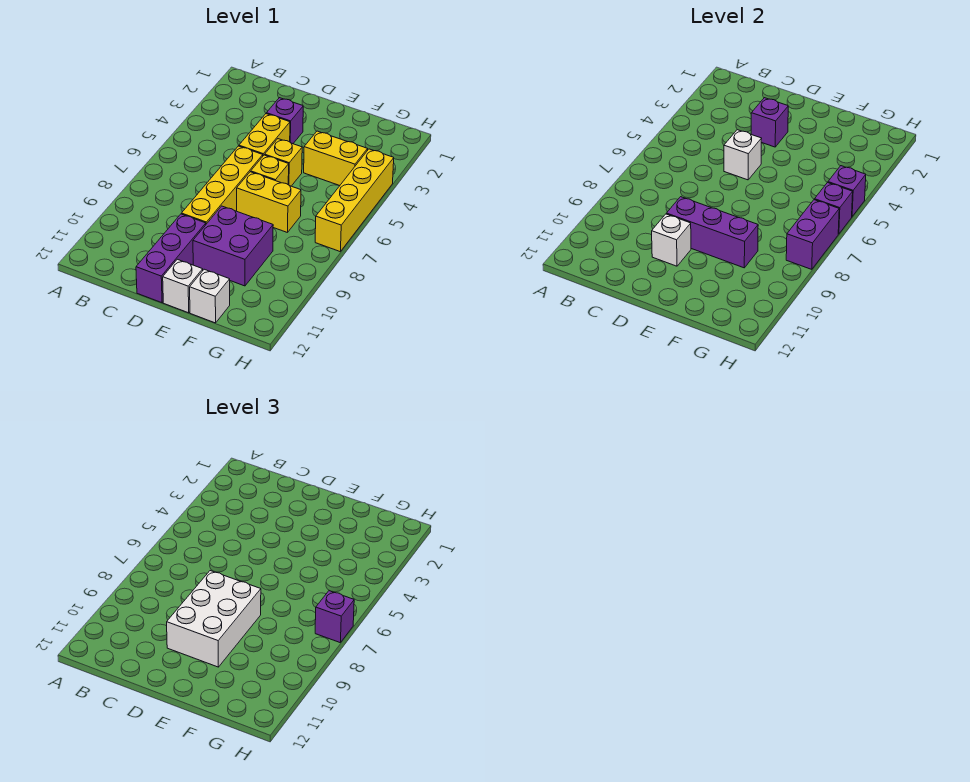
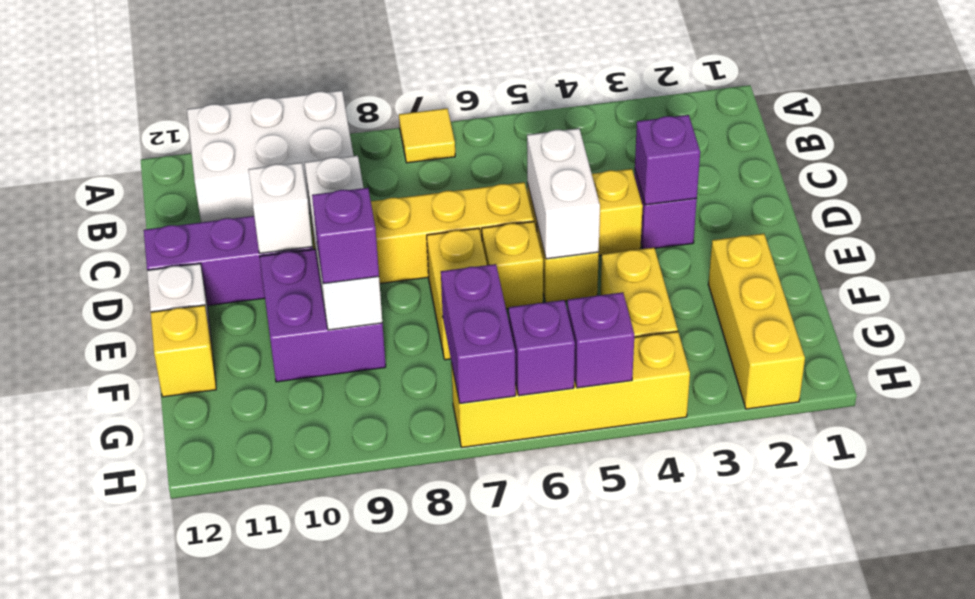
none -> yellow 1x1 tile [399,108,455,163]
white 1x1 brick [724,130,762,180] -> white 1x2 brick [527,128,600,259]
white 2x3 brick [167,571,261,667] -> white 2x3 brick moved to [187,90,354,222]
purple 1x3 brick [666,197,758,268] -> white 1x3 brick [305,156,382,330]
none -> yellow 1x3 brick [708,234,805,409]
white 1x1 brick [190,269,230,323] -> yellow 1x1 brick [151,305,216,397]
purple 1x2 brick [786,200,839,269] -> purple 1x2 brick turned to [441,264,516,403]
purple 1x1 brick [315,591,354,642] -> purple 1x1 brick moved to [312,188,379,284]

